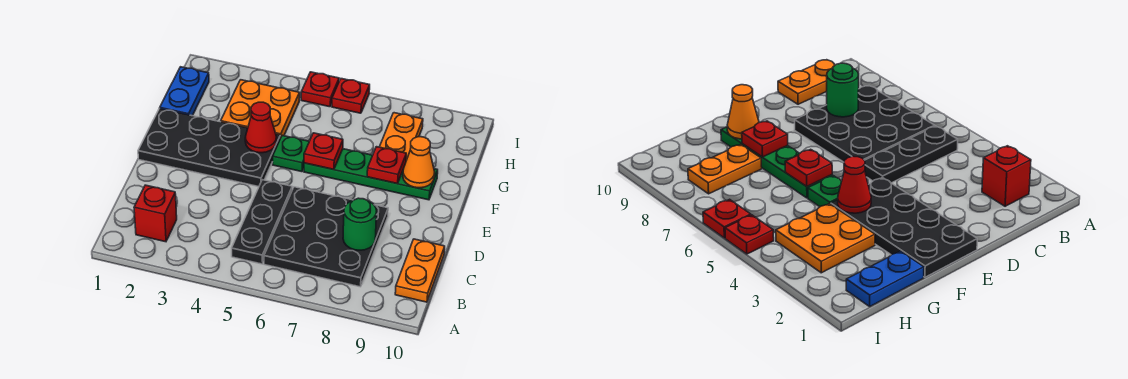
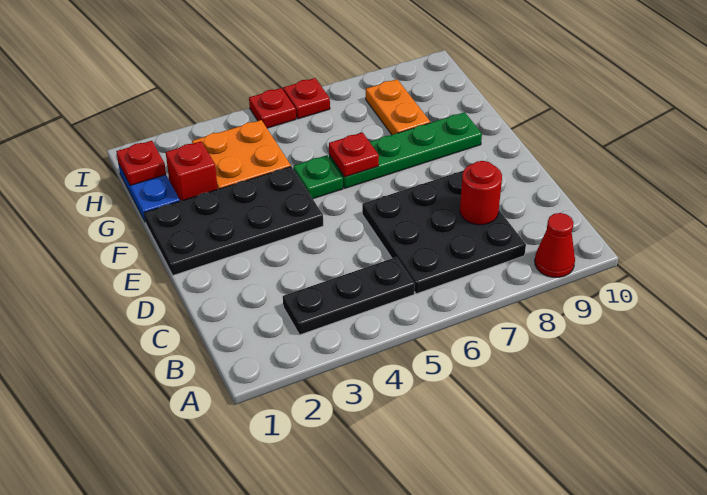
red 1x1 brick [134,185,177,242] -> red 1x1 brick moved to [166,141,218,201]
black 1x3 plate [232,180,292,264] -> black 1x3 plate turned to [283,257,415,335]
orange 1x2 plate [395,239,445,302] -> none
green 1x1 round brick [343,198,377,250] -> red 1x1 round brick [460,161,502,225]
red 1x1 cone [245,102,277,153] -> red 1x1 cone moved to [535,213,575,277]
red 1x1 plate [367,147,406,184] -> red 1x1 plate moved to [116,141,166,185]
orange 1x1 cone [403,137,435,188] -> none

